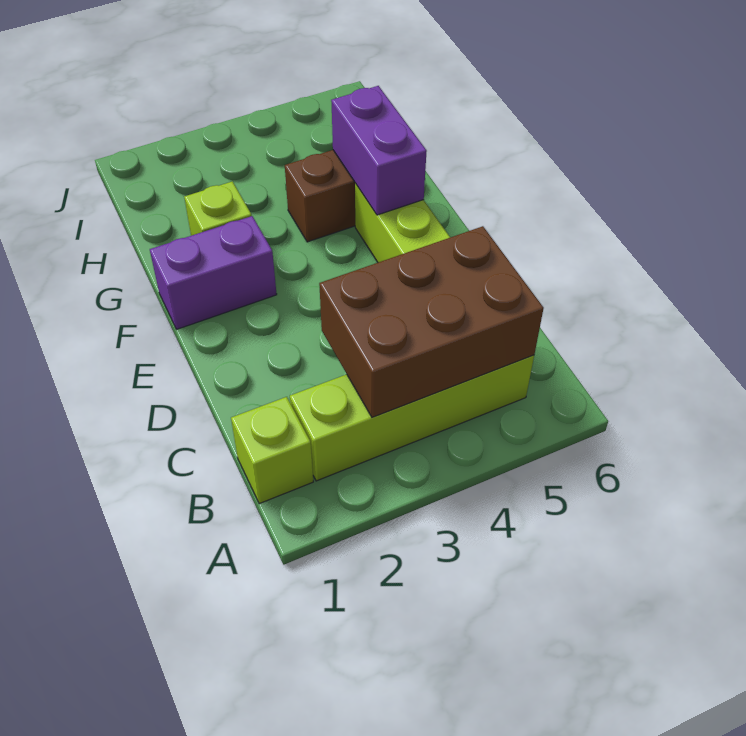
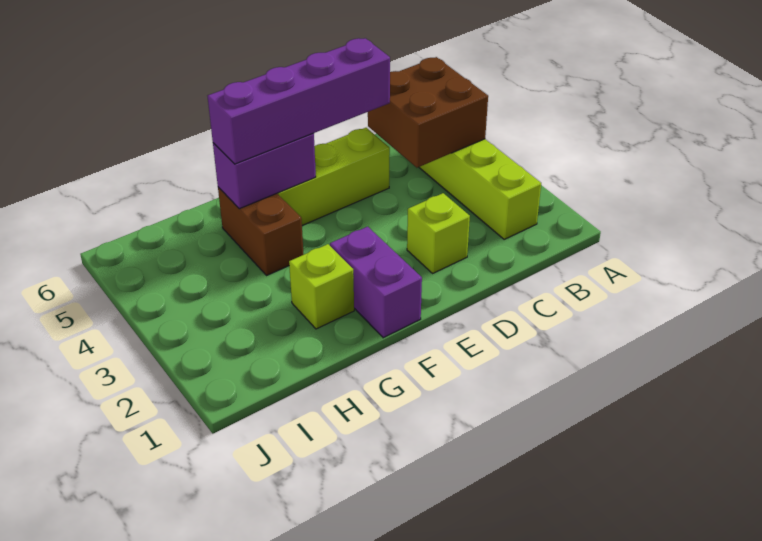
lime 1x1 brick [231,397,313,504] -> lime 1x1 brick moved to [407,193,470,273]
brown 2x3 brick [319,226,544,417] -> brown 2x2 brick [368,57,488,168]
none -> purple 1x4 brick [208,38,390,164]

